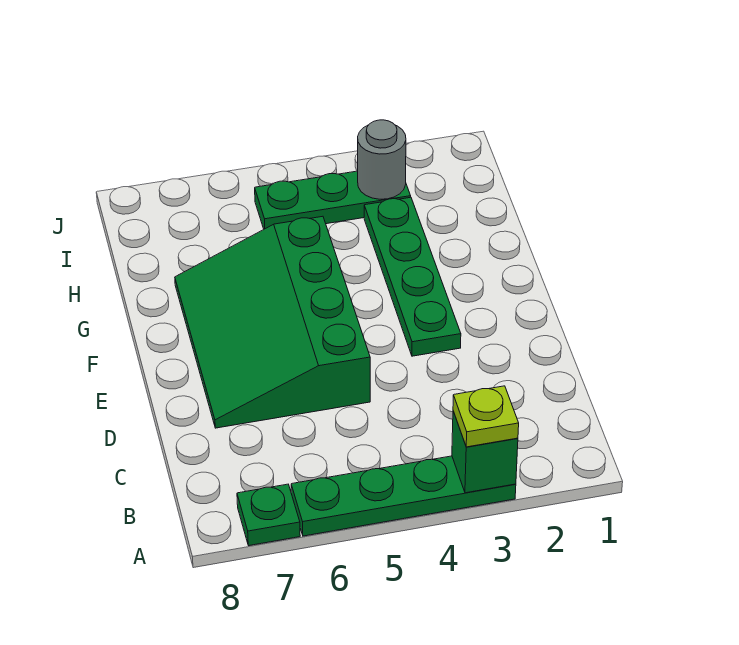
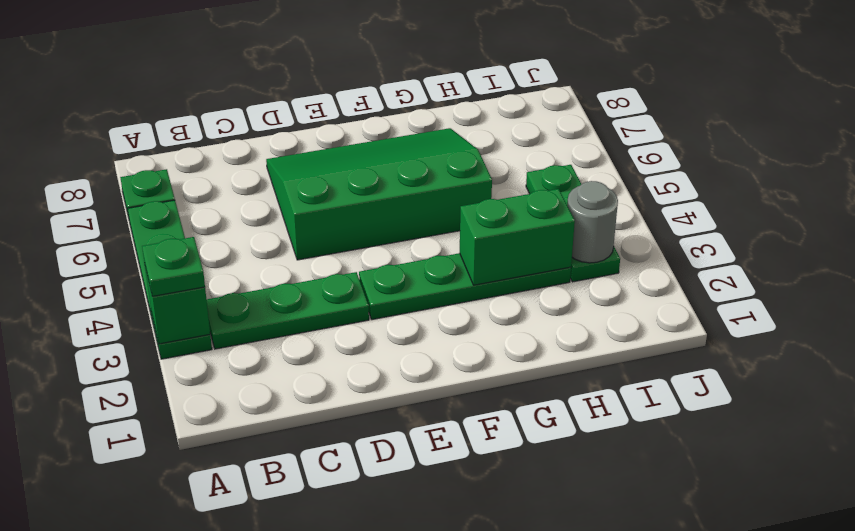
lime 1x1 plate [453,386,519,447] -> green 1x1 plate [142,237,205,296]
none -> green 1x3 plate [207,272,369,349]
none -> green 1x2 brick [460,189,575,285]

